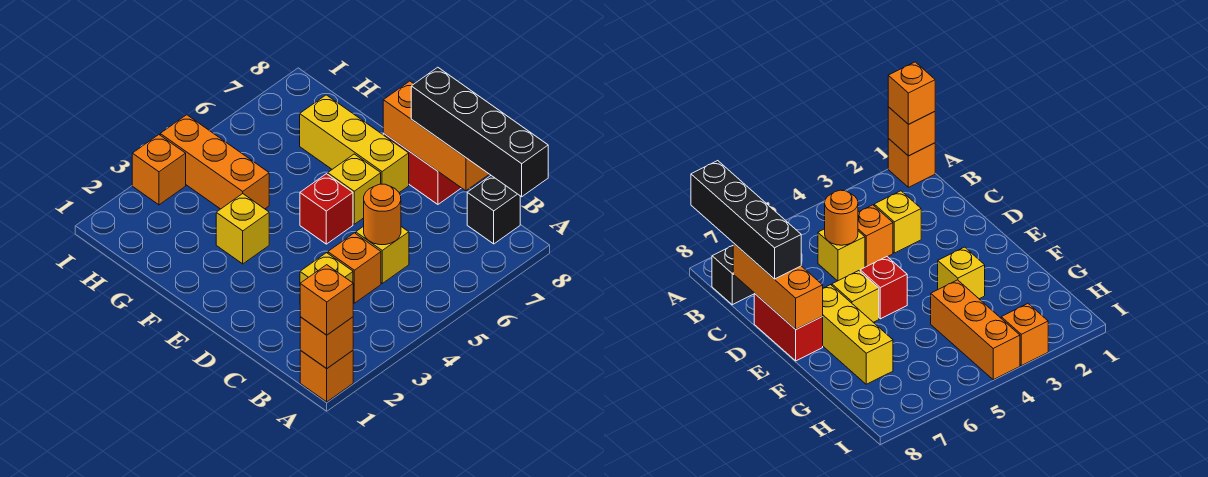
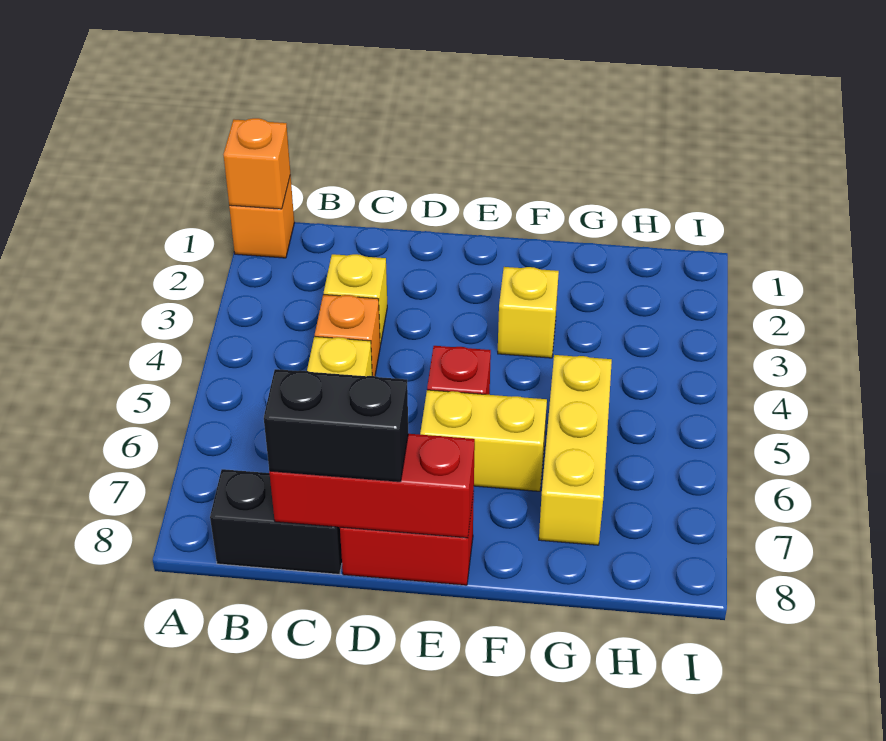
orange 1x1 brick [300,265,353,335] -> none
black 1x4 brick [411,67,548,197] -> black 1x2 brick [264,369,408,482]
black 1x1 brick [467,176,520,244] -> black 1x2 brick [210,469,342,574]
orange 1x1 round brick [364,184,401,245] -> none
orange 1x3 brick [383,81,489,191] -> red 1x3 brick [269,434,475,538]
yellow 1x1 brick [328,154,381,224] -> yellow 1x2 brick [420,390,547,491]
yellow 1x3 brick [300,95,409,193] -> yellow 1x3 brick turned to [539,355,612,545]
orange 1x3 brick [160,115,269,209] -> none
orange 1x1 brick [132,135,186,205] -> none

